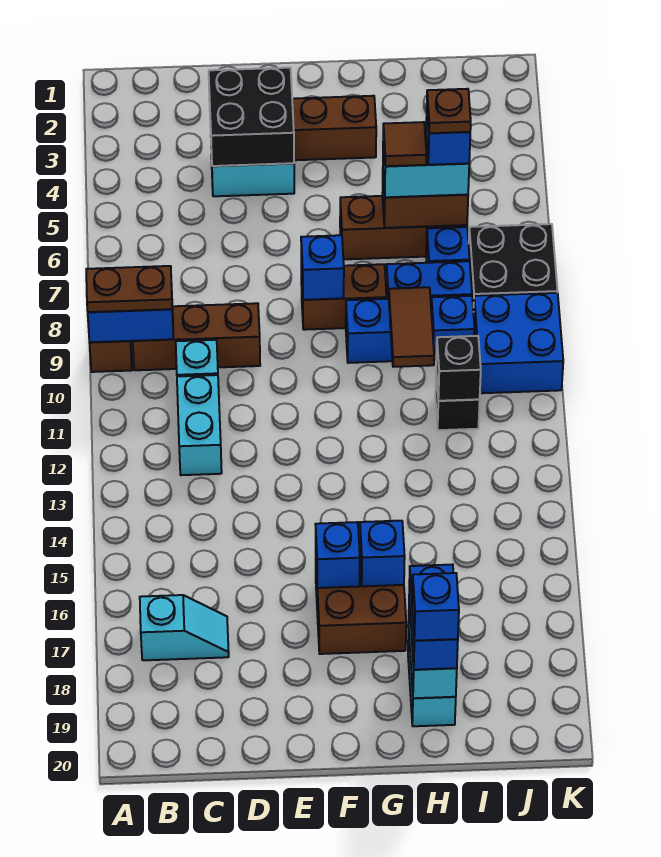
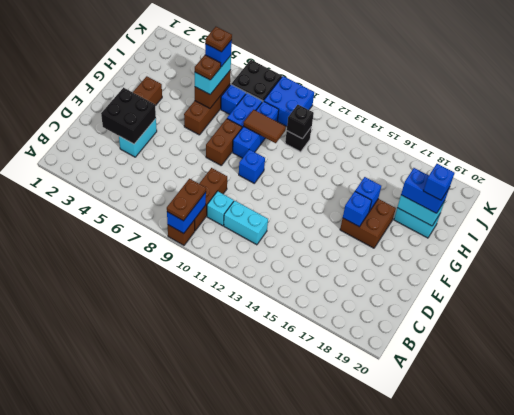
cyan 1x2 slope [140,595,229,660] -> none
blue 1x1 brick [301,235,344,300] -> blue 1x1 brick moved to [239,149,265,183]
brown 1x1 tile [383,122,426,166] -> brown 1x1 plate [195,55,221,80]

